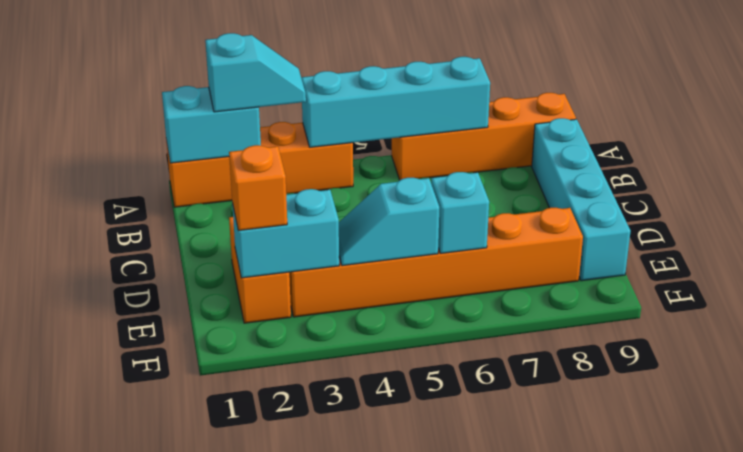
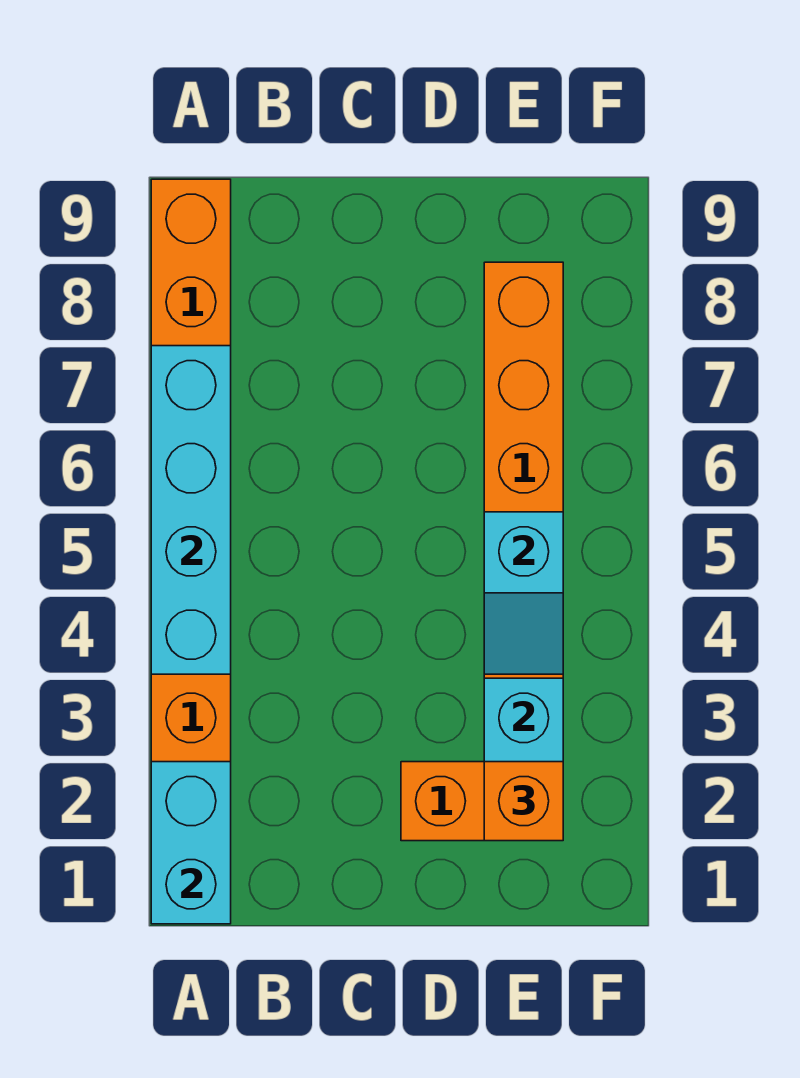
cyan 1x2 slope [205,33,306,112] -> none
cyan 1x4 brick [532,118,631,281] -> none
cyan 1x1 brick [431,172,489,253] -> none

